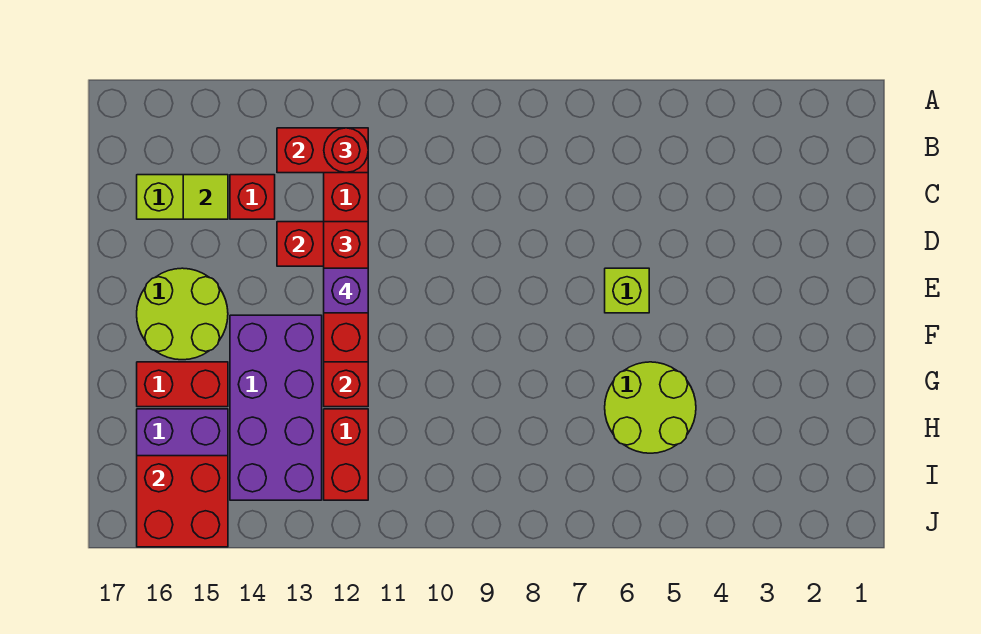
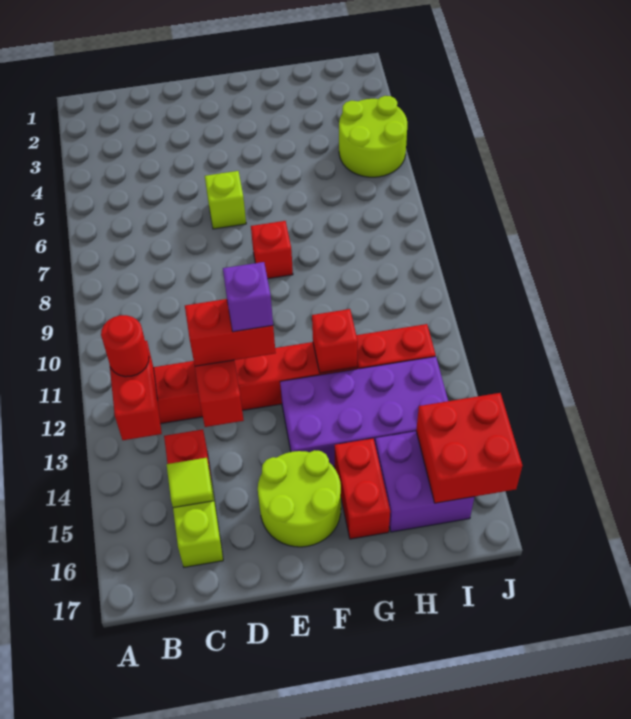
none -> red 1x1 brick [251,221,293,279]
lime 2x2 round brick [605,362,696,453] -> lime 2x2 round brick moved to [339,96,407,177]

